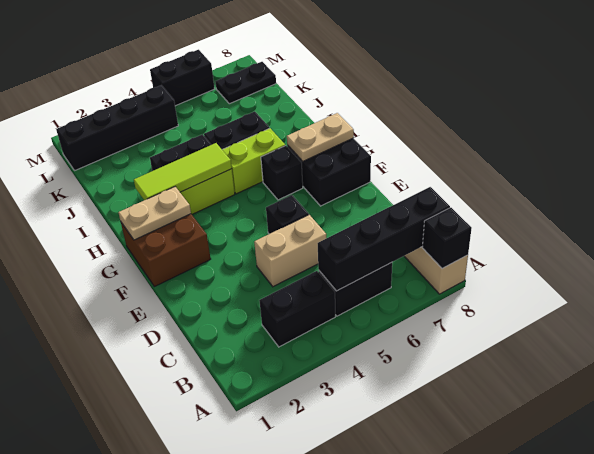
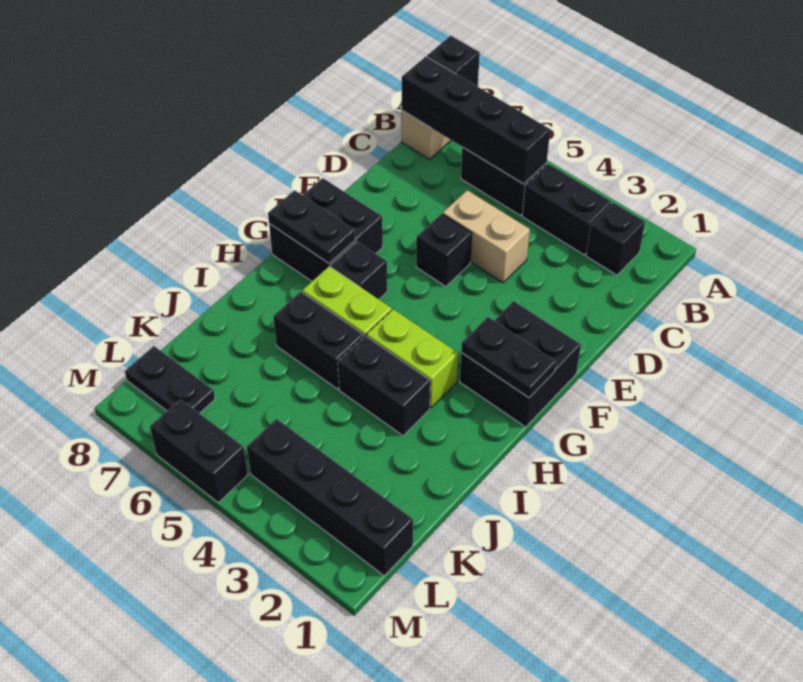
none -> black 1x1 brick [586,203,645,275]
brown 2x2 brick [121,214,211,287] -> black 2x2 brick [460,301,581,427]
tan 1x2 plate [118,187,191,240] -> black 1x2 plate [461,317,556,398]
tan 1x2 plate [287,113,354,161] -> black 1x2 plate [268,190,355,263]
lime 1x3 tile [134,143,232,200] -> none

